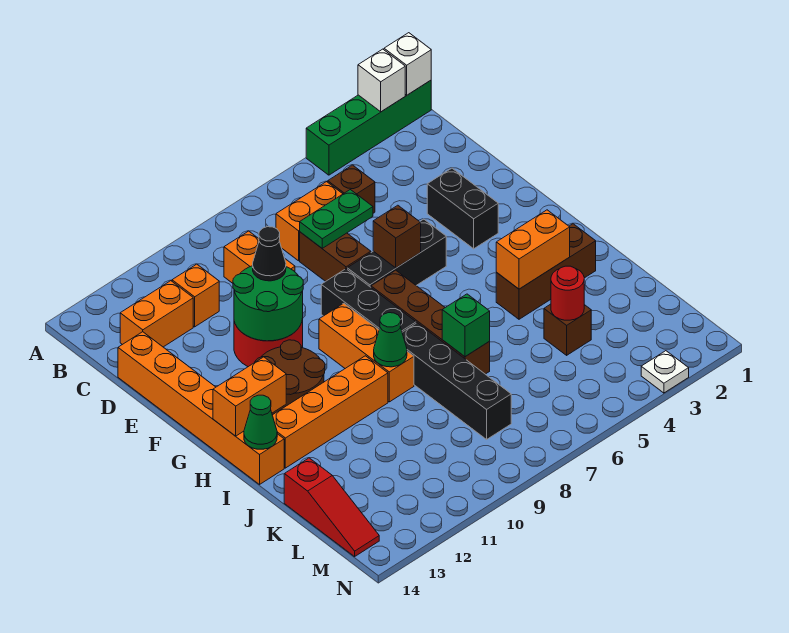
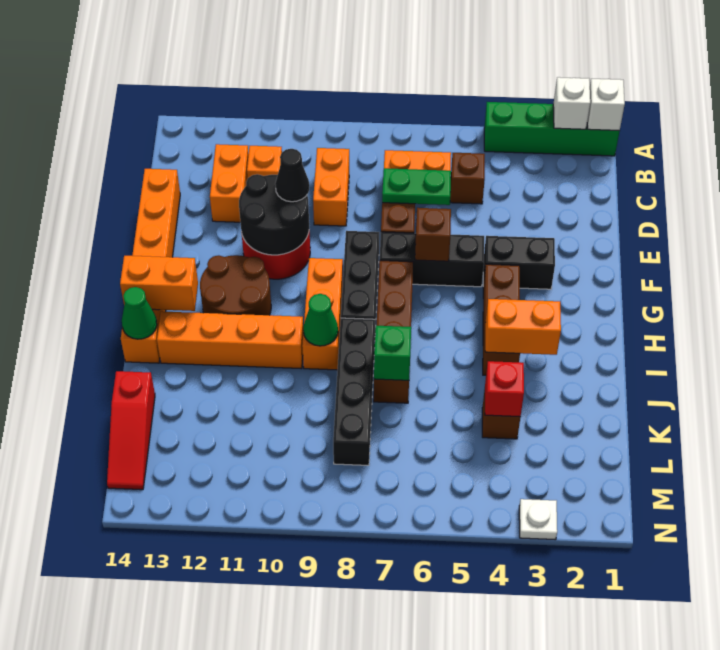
orange 1x2 brick [120,281,193,347] -> orange 1x2 brick turned to [210,144,249,222]
black 1x2 brick [427,168,498,249] -> black 1x2 brick turned to [483,236,555,289]
green 2x2 round brick [233,266,303,341] -> black 2x2 round brick [239,174,309,255]
brown 1x3 brick [496,224,596,319] -> brown 1x3 brick turned to [483,264,520,375]
red 1x1 round brick [551,266,584,320] -> red 1x1 brick [485,361,524,417]

